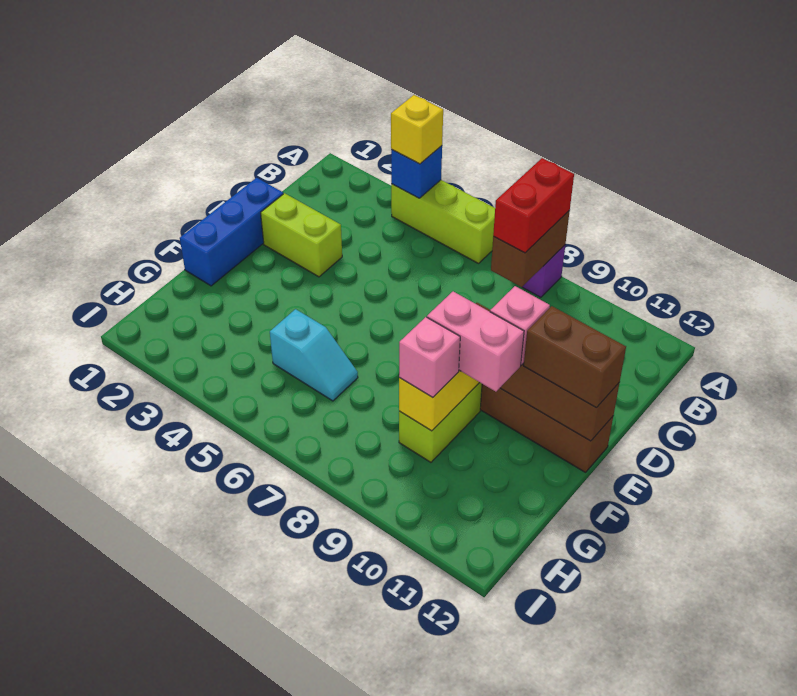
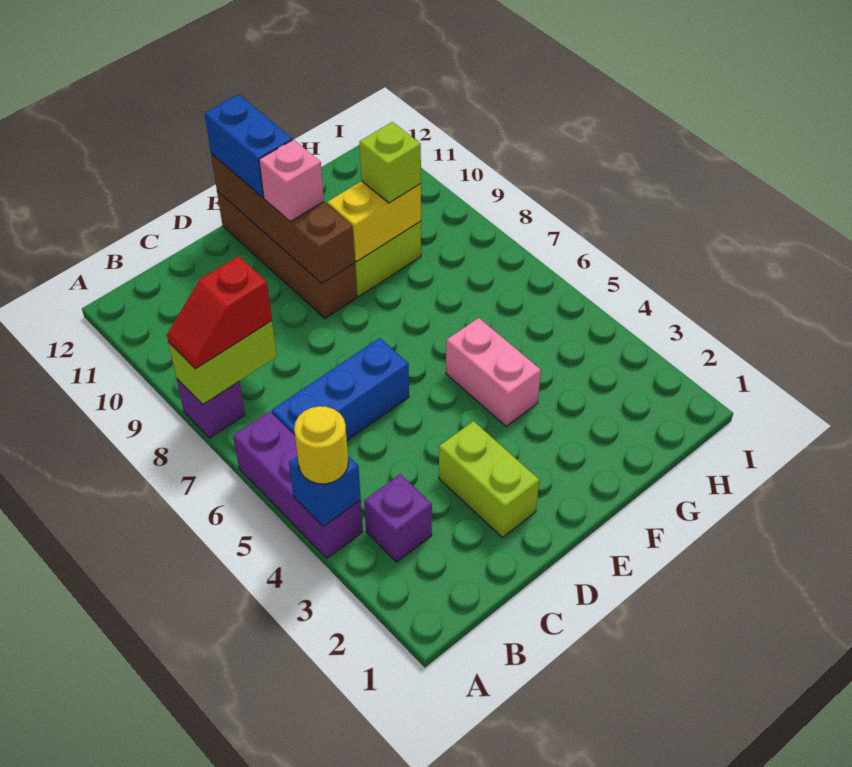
lime 1x3 brick [391,180,495,263] -> purple 1x3 brick [233,411,363,558]
yellow 1x1 brick [391,95,443,164] -> yellow 1x1 round brick [294,406,348,484]
brown 1x2 brick [491,210,570,287] -> lime 1x2 brick [168,321,277,404]
red 1x2 brick [493,158,574,253] -> red 1x2 slope [167,256,272,369]
none -> purple 1x1 brick [364,474,432,562]
blue 1x3 brick [180,178,283,286] -> blue 1x3 brick moved to [272,338,409,440]
brown 1x2 brick [524,306,626,408] -> blue 1x2 brick [204,94,292,197]
pink 1x2 brick [427,291,524,392] -> pink 1x2 brick moved to [446,318,541,426]
cyan 1x2 slope [270,309,358,401] -> none
pink 1x1 brick [399,317,460,397] -> lime 1x1 brick [360,122,421,203]

